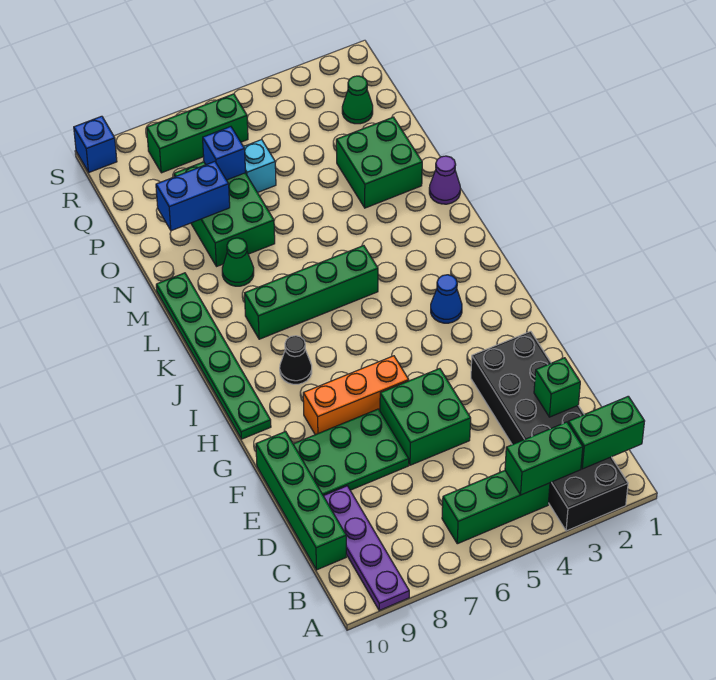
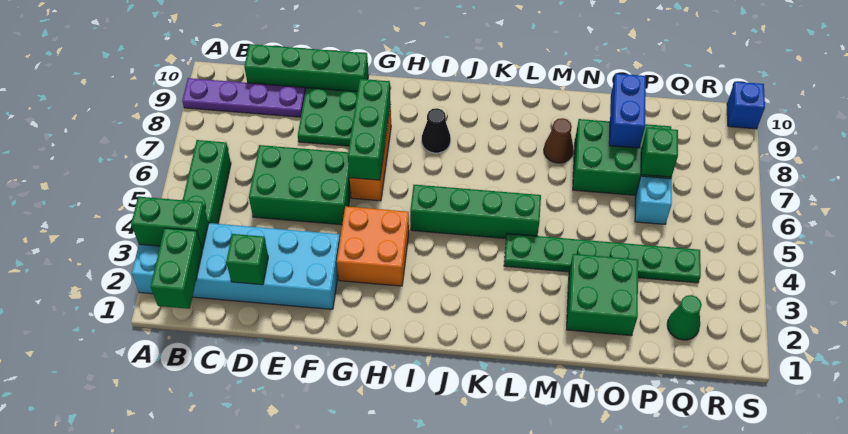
black 2x6 brick [471,331,628,531] -> cyan 2x6 brick [132,223,340,309]
green 1x2 brick [505,422,583,495] -> green 1x2 brick turned to [131,197,209,250]
green 2x2 brick [380,369,471,465] -> green 2x3 brick [249,145,351,225]
green 2x3 plate [293,409,409,496] -> green 2x2 plate [298,88,358,146]
none -> orange 2x2 brick [337,206,409,286]
green 1x6 plate [156,273,271,439] -> green 1x6 plate moved to [504,234,701,283]
blue 1x1 cone [431,275,462,323] -> none
green 1x4 brick [245,246,378,339] -> green 1x4 brick turned to [410,185,541,238]
purple 1x1 cone [429,156,460,204] -> none
green 1x1 cone [222,238,254,286] -> brown 1x1 cone [544,118,573,163]
blue 1x1 brick [203,127,246,180] -> green 1x1 brick [641,127,678,177]
green 1x3 brick [147,94,248,173] -> green 1x3 brick moved to [348,79,391,180]

